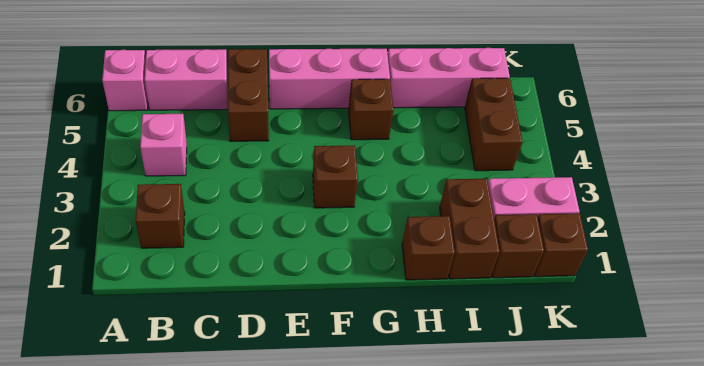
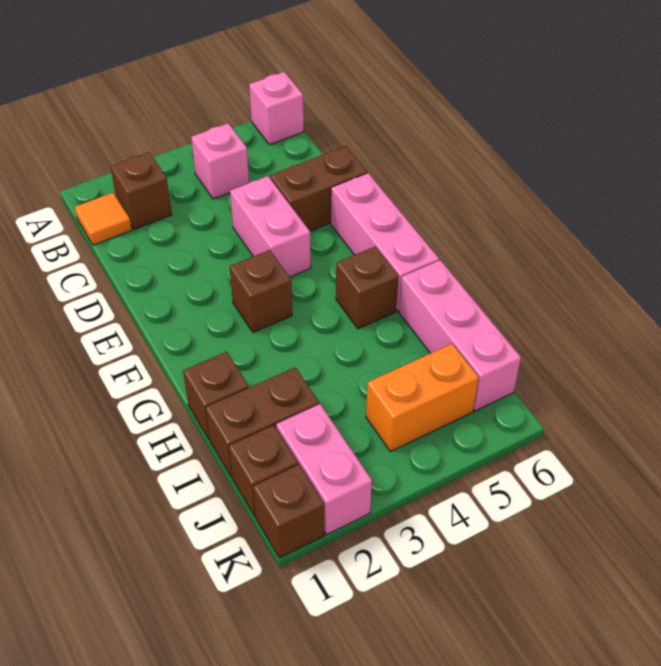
none -> orange 1x1 tile [75,193,132,245]
pink 1x2 brick [145,49,228,110] -> pink 1x2 brick moved to [230,176,311,277]
brown 1x2 brick [465,78,523,171] -> orange 1x2 brick [366,344,479,452]

